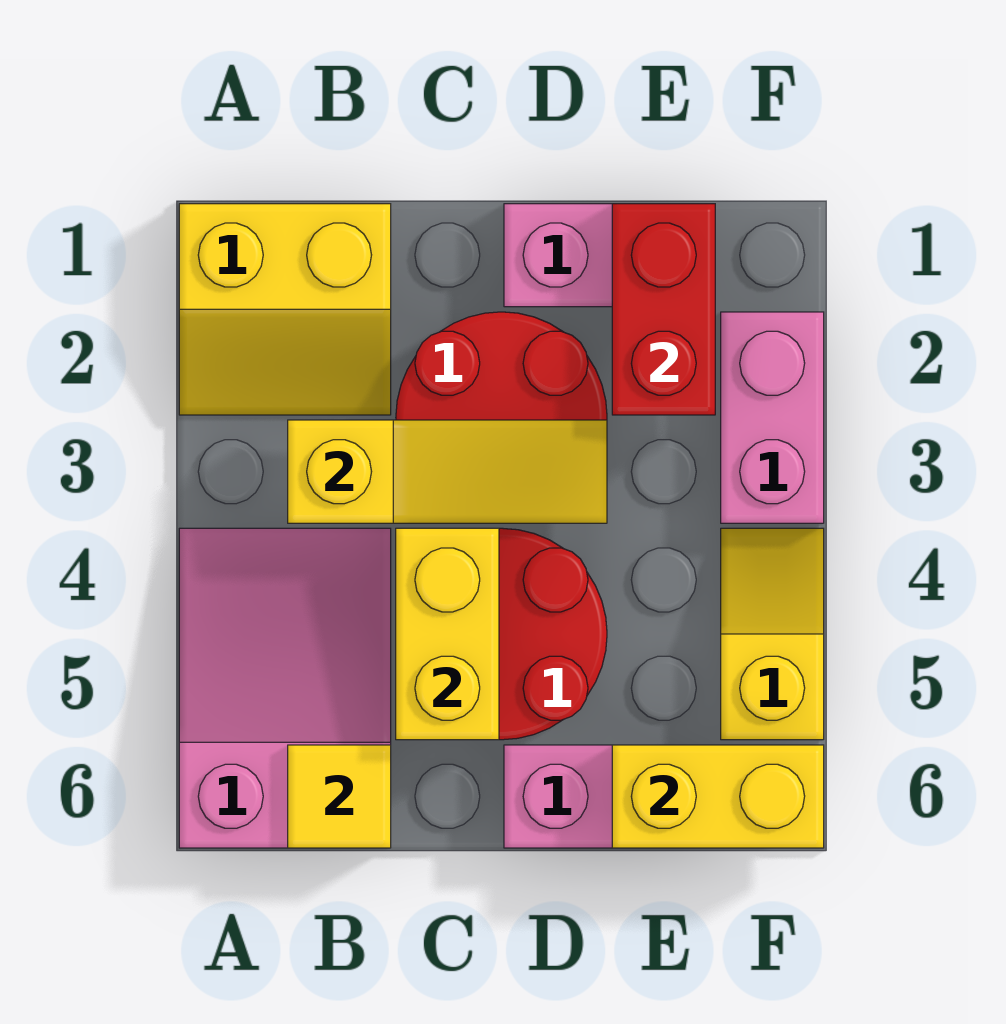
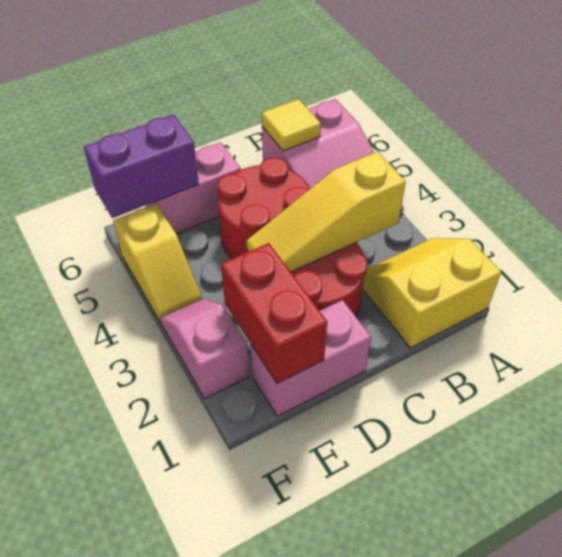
yellow 1x2 brick [396,528,499,740] -> none
yellow 1x2 brick [612,745,824,848] -> purple 1x2 brick [84,114,199,218]
pink 1x2 brick [721,312,824,523] -> pink 1x2 slope [160,299,249,399]

